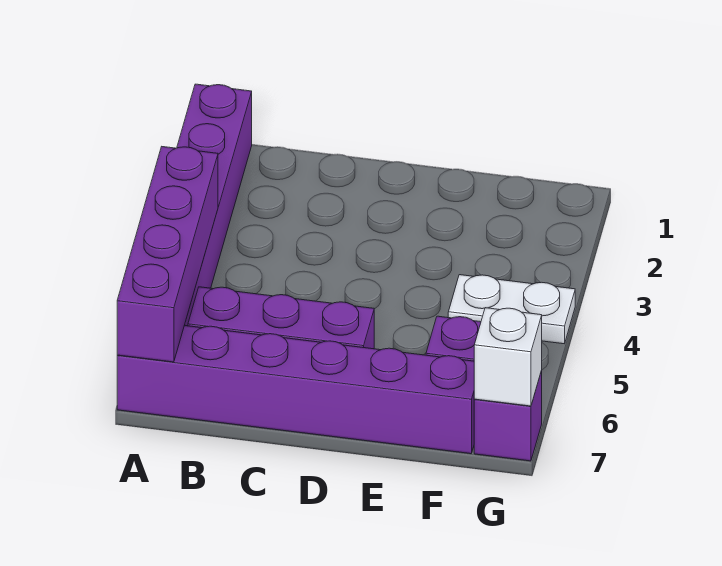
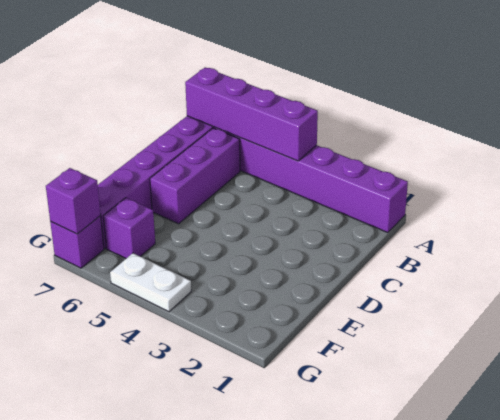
white 1x2 plate [448,275,575,344] -> white 1x2 plate turned to [110,253,191,312]
white 1x1 brick [474,308,542,406] -> purple 1x1 brick [46,168,101,234]

